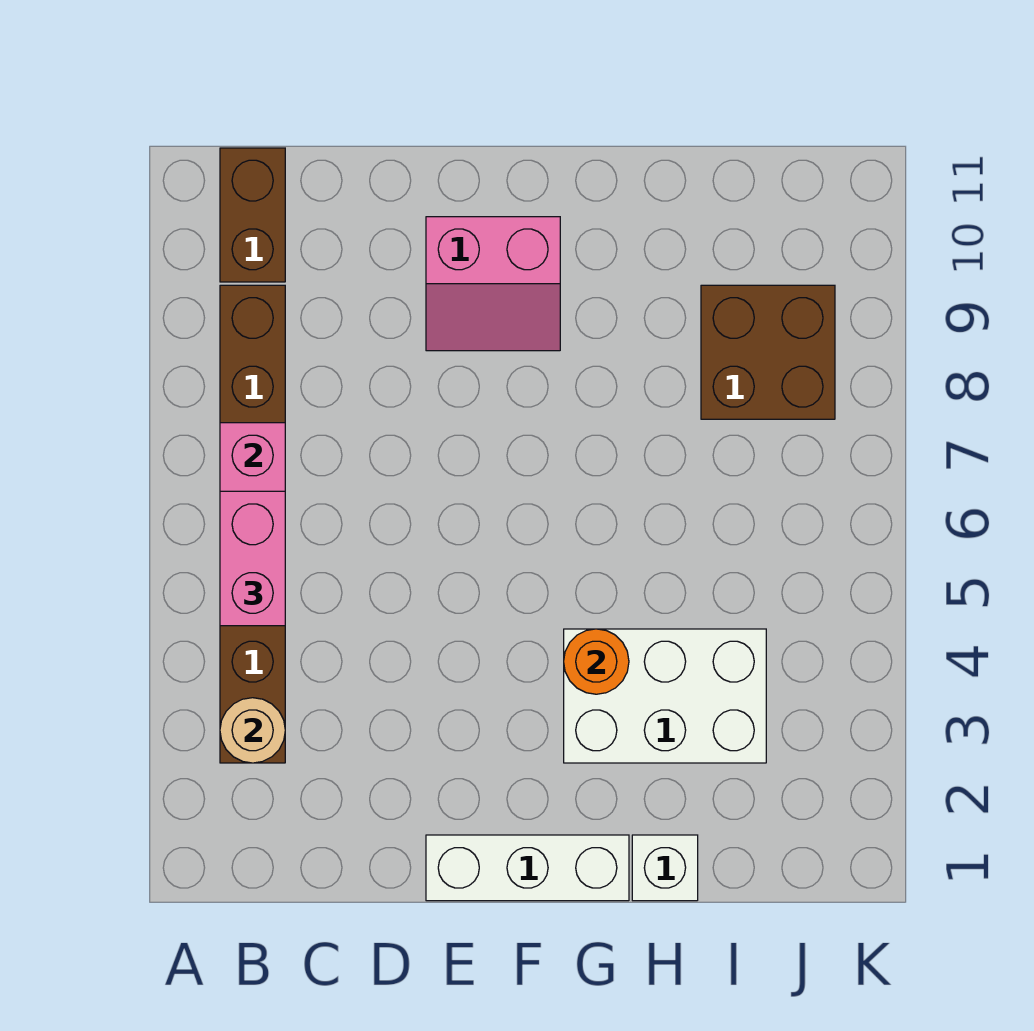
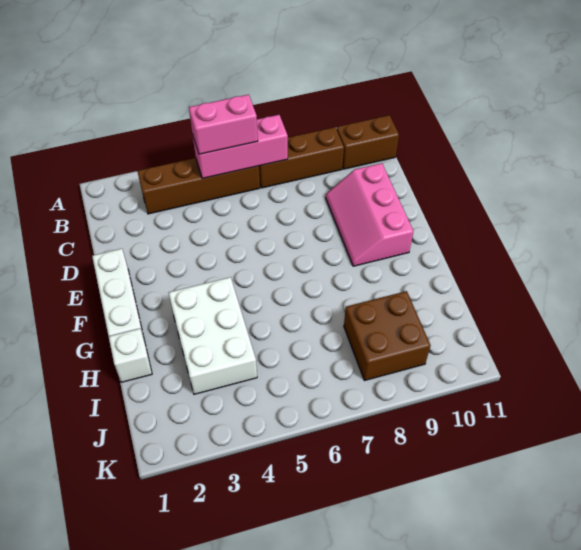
tan 1x1 round brick [220,698,285,763] -> none
pink 2x2 slope [426,217,560,351] -> pink 2x3 slope [326,163,413,266]
orange 1x1 round brick [564,629,629,694] -> none

